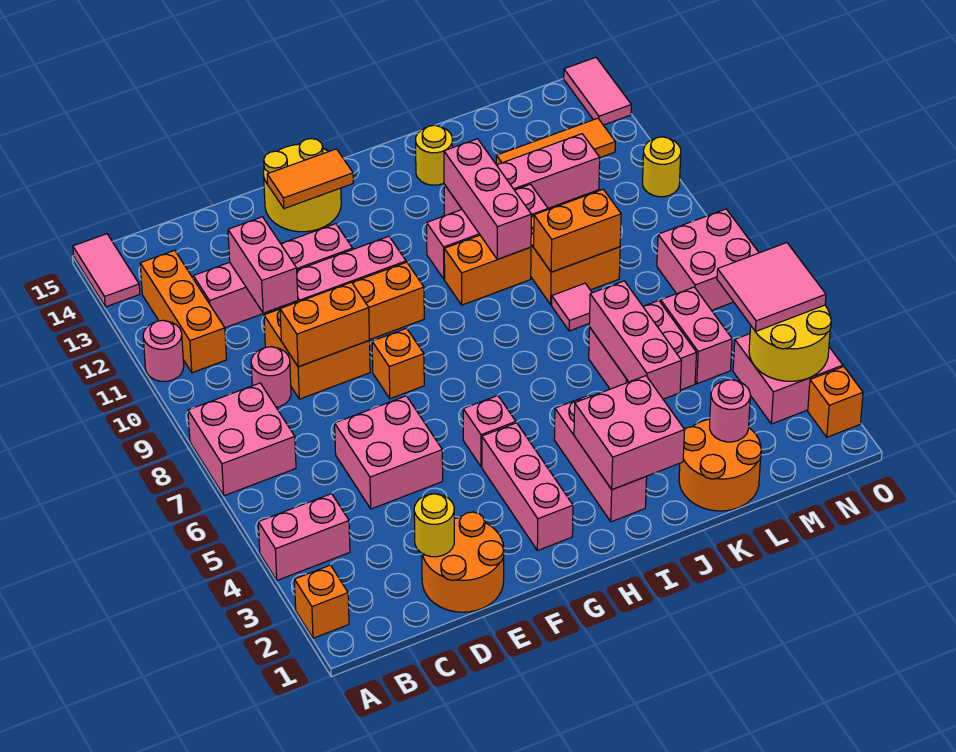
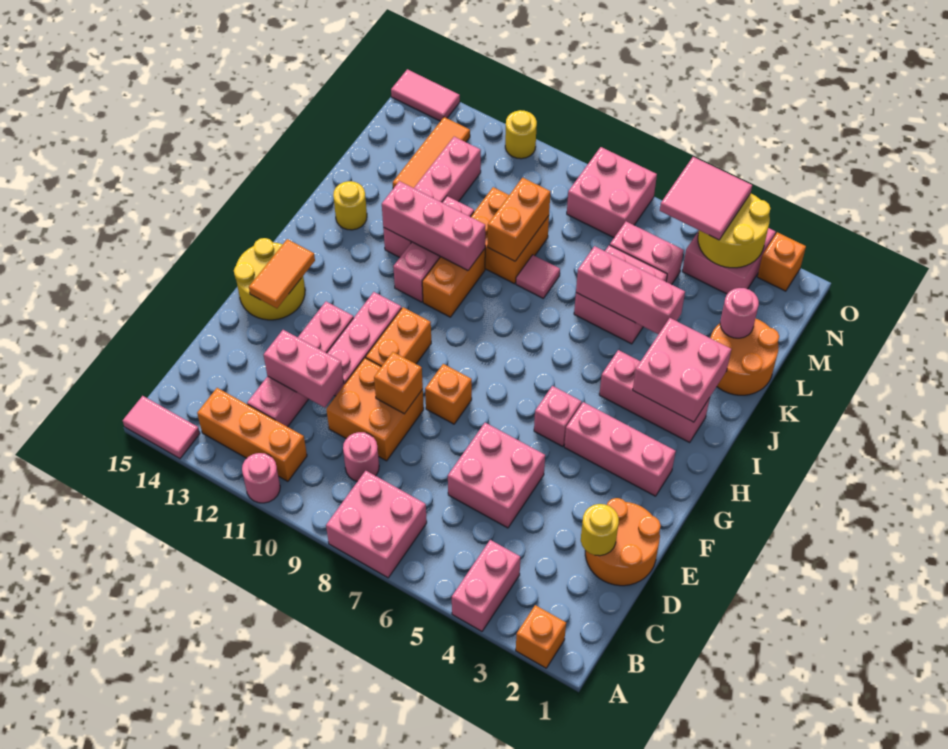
orange 1x2 brick [280,282,369,367] -> orange 1x1 brick [374,352,423,414]

